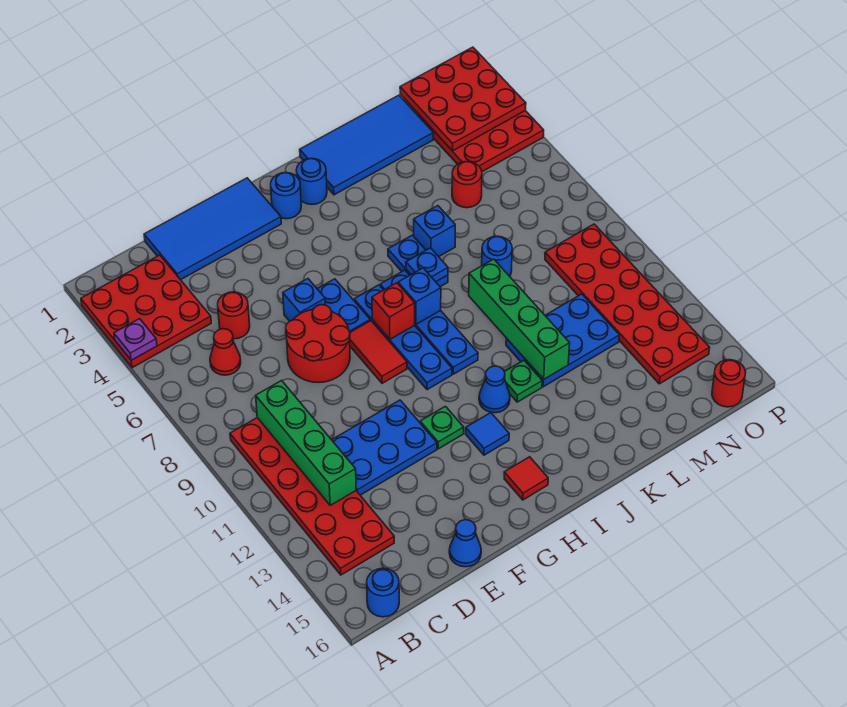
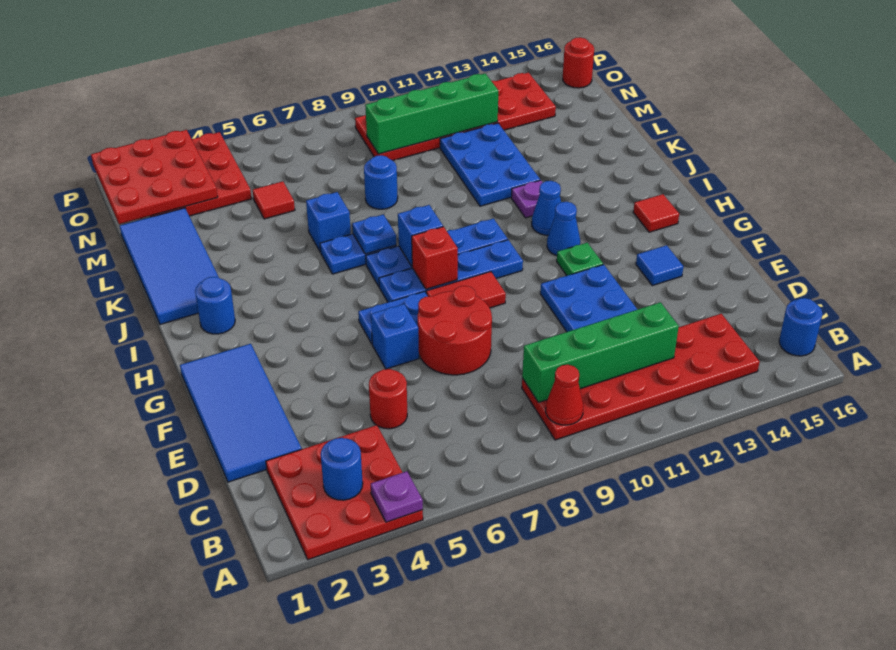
red 1x1 cone [210,329,241,375] -> red 1x1 cone moved to [546,365,583,425]
blue 1x1 cone [449,520,481,567] -> blue 1x1 cone moved to [547,202,580,256]
blue 1x1 round brick [271,173,301,219] -> blue 1x1 round brick moved to [321,438,363,500]
blue 1x1 tile [466,413,509,455] -> blue 1x1 tile moved to [636,245,683,286]
green 1x1 plate [505,360,542,402] -> purple 1x1 plate [511,180,543,218]
green 1x4 brick [469,259,570,379] -> green 1x4 brick moved to [365,74,498,154]
red 1x1 round brick [452,162,482,208] -> red 1x1 tile [253,181,295,219]

